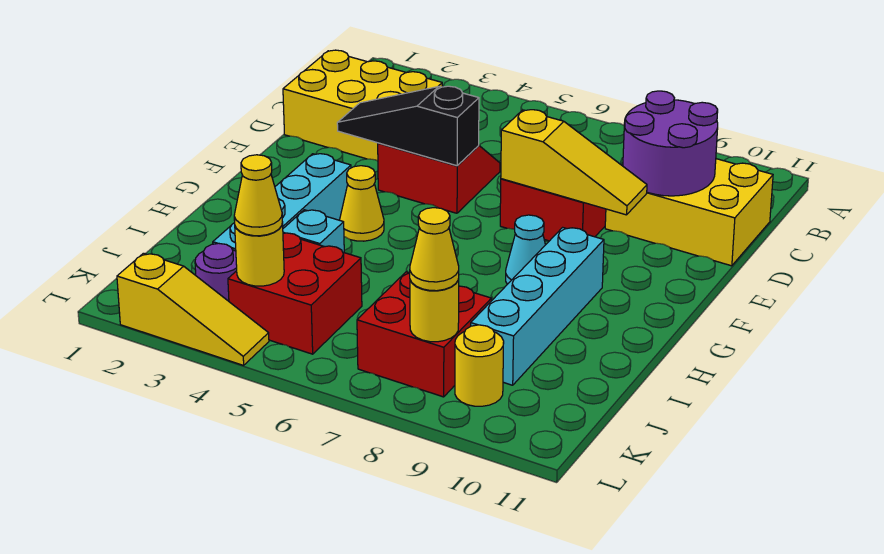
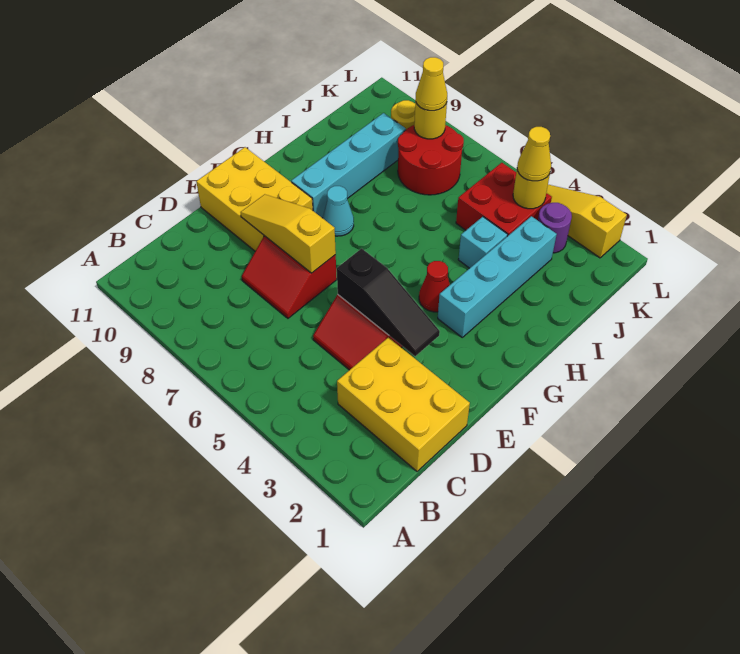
yellow 2x3 brick [605,159,773,266] -> yellow 2x3 brick moved to [196,147,313,251]
purple 2x2 round brick [623,91,718,196] -> none
yellow 1x1 cone [340,166,384,241] -> red 1x1 cone [419,261,450,312]
red 2x2 brick [357,272,491,397] -> red 2x2 round brick [398,125,464,195]

